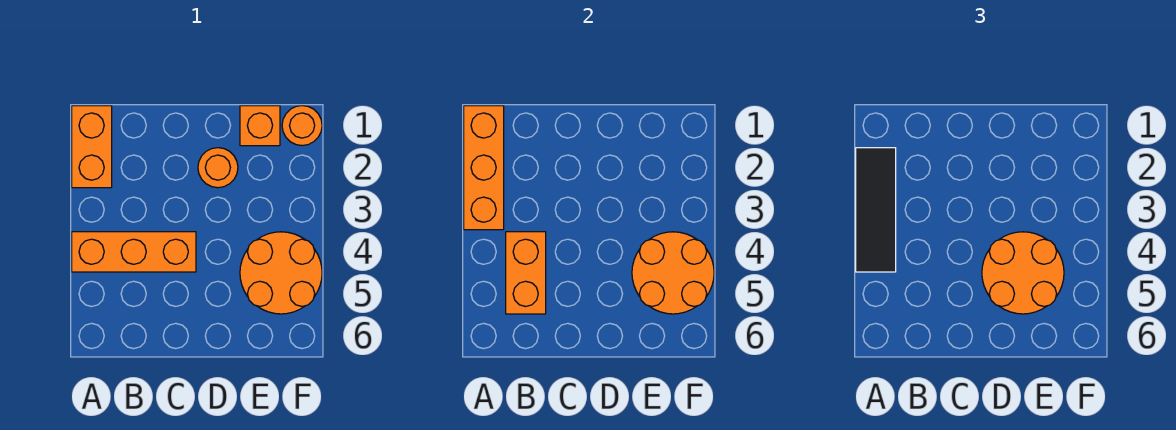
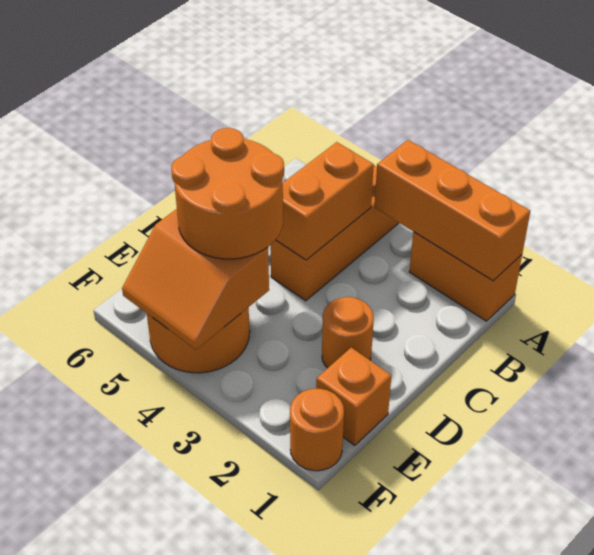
black 1x3 tile [856,148,896,272] -> none
orange 1x2 brick [506,232,546,314] -> orange 1x2 brick turned to [276,142,374,260]
orange 2x2 round brick [632,232,714,314] -> orange 2x2 slope [122,209,269,350]

